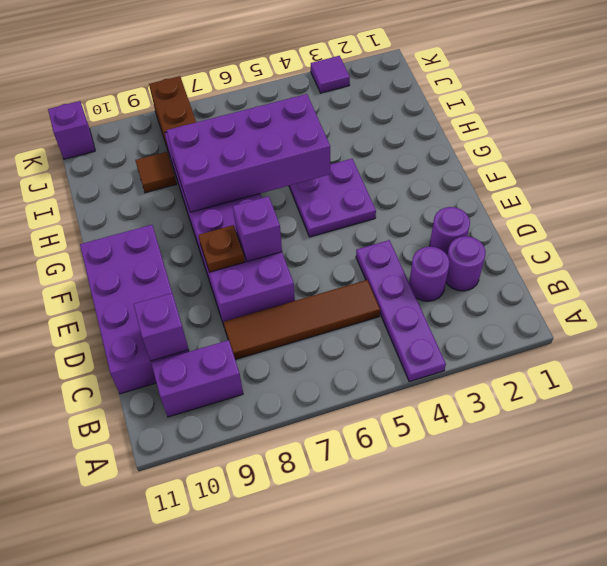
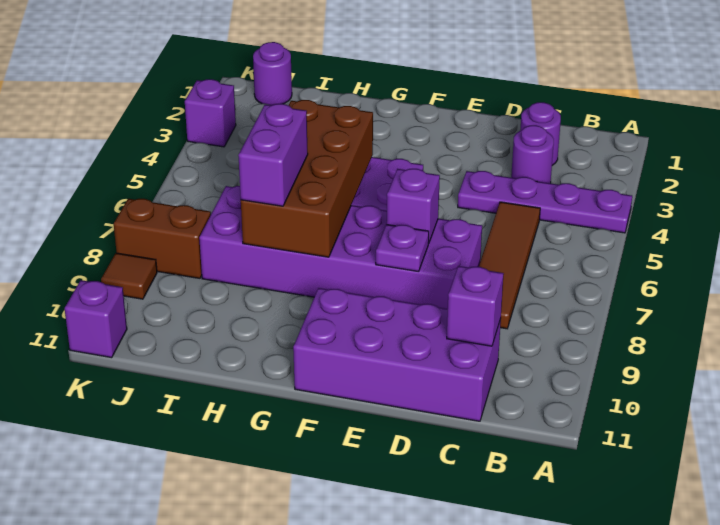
purple 1x2 brick [151,340,243,417] -> purple 1x2 brick moved to [238,104,308,206]
purple 1x1 round brick [430,207,470,255] -> purple 1x1 round brick moved to [253,42,292,105]
brown 1x1 plate [198,225,245,272] -> purple 1x1 plate [376,225,429,272]
purple 2x4 brick [167,94,330,212] -> brown 2x4 brick [241,100,373,257]
brown 1x1 tile [135,152,177,193] -> brown 1x1 tile moved to [101,253,157,299]
purple 1x1 tile [311,56,350,93] -> purple 1x1 brick [185,79,236,147]

